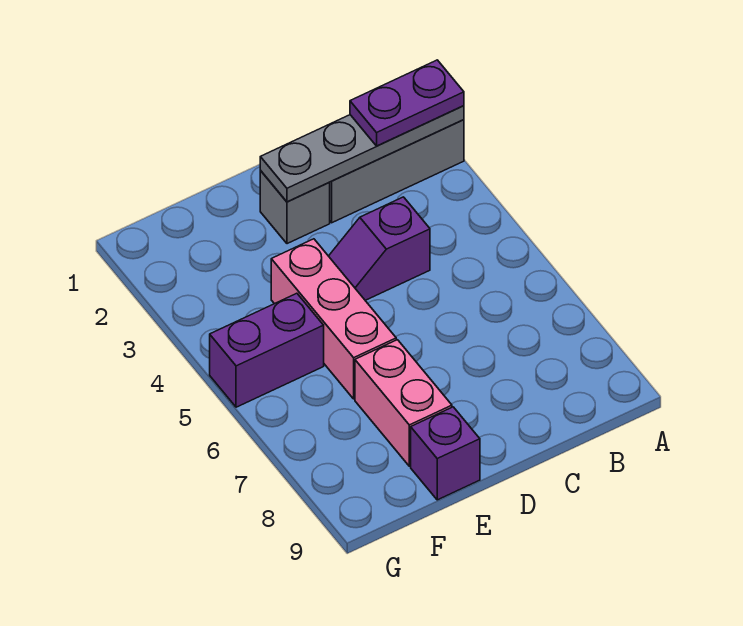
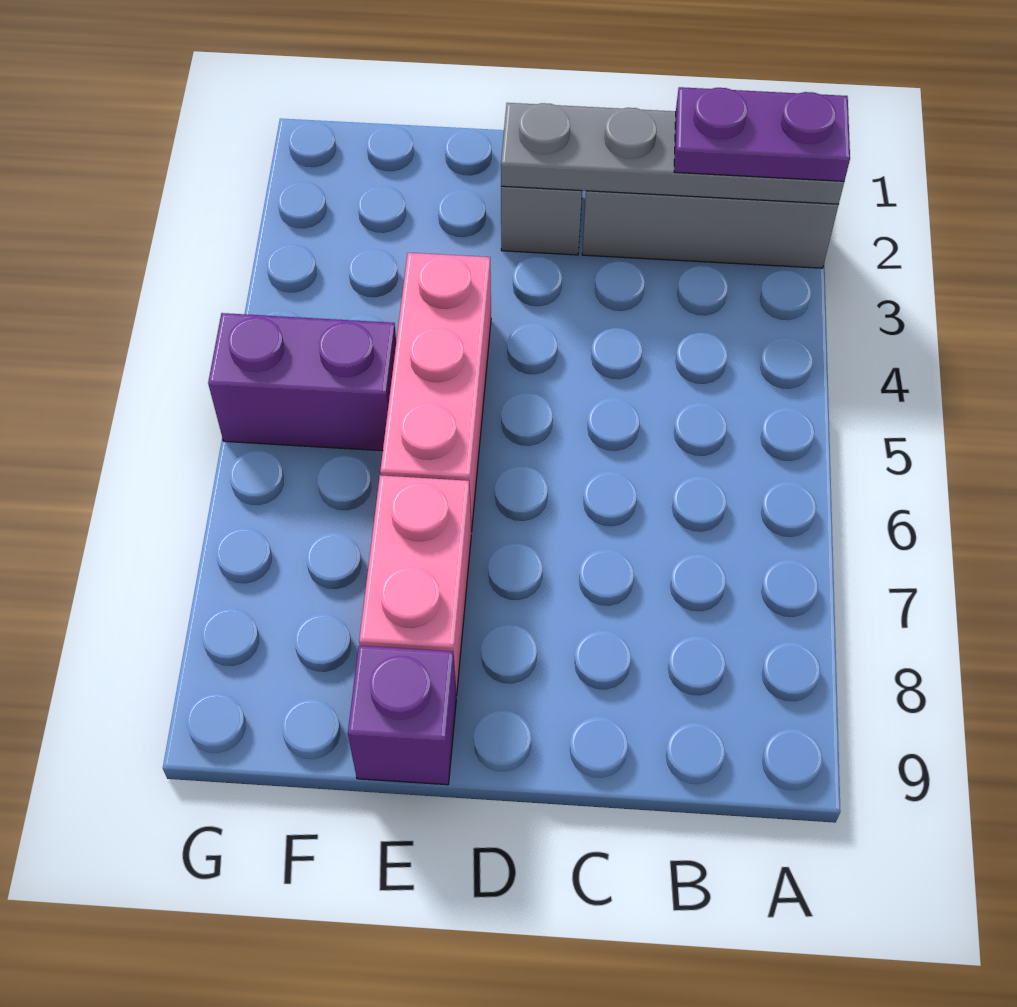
purple 1x2 slope [329,197,430,300] -> none

